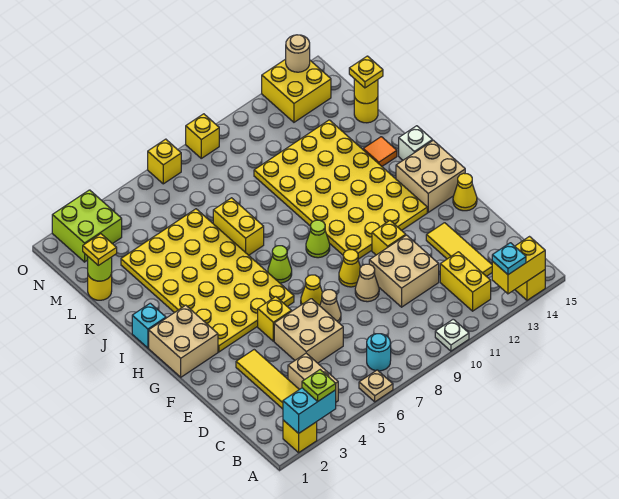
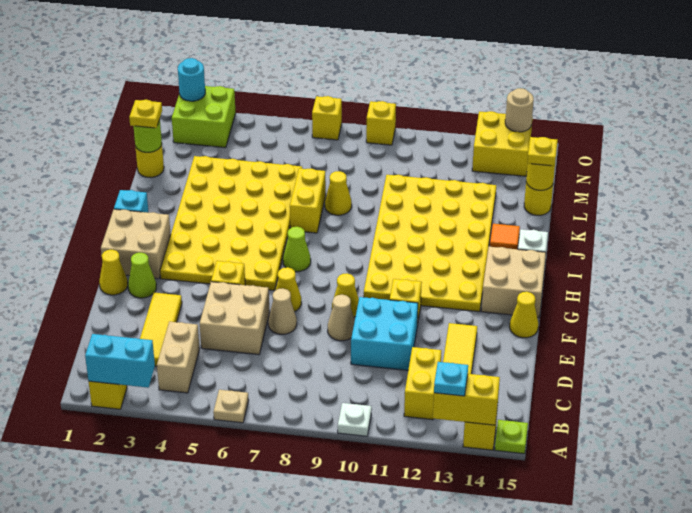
lime 1x1 plate [302,370,336,402] -> lime 1x1 plate moved to [495,420,528,454]
cyan 1x1 round brick [367,334,391,371] -> cyan 1x1 round brick moved to [178,58,205,101]
tan 2x2 brick [369,235,439,307] -> cyan 2x2 brick [351,297,418,370]
none -> yellow 1x1 cone [99,250,128,295]
lime 1x1 cone [306,220,330,258] -> lime 1x1 cone moved to [128,253,156,298]
none -> yellow 1x1 cone [325,171,352,215]

